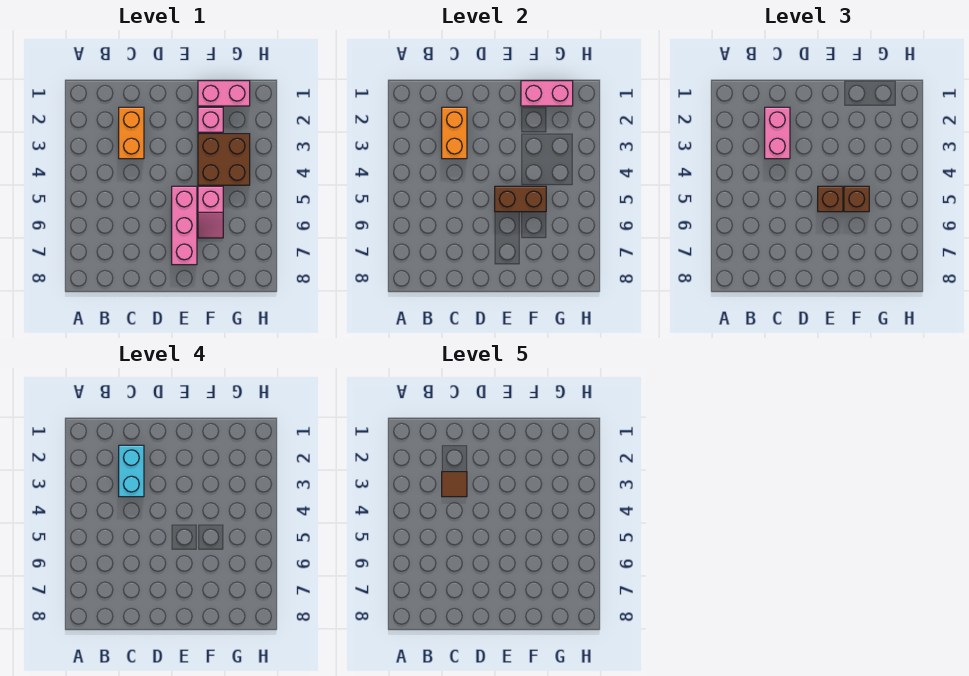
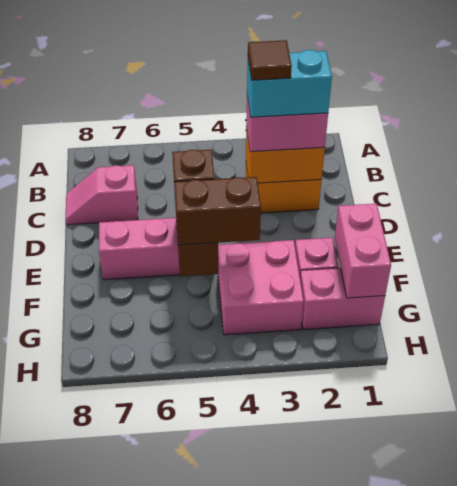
pink 1x2 brick [198,81,250,106] -> pink 1x2 brick turned to [300,268,385,329]
brown 2x2 brick [198,134,250,185] -> pink 2x2 brick [218,240,304,335]
pink 1x2 slope [198,186,223,238] -> pink 1x2 slope moved to [66,165,138,225]
brown 1x1 brick [844,186,869,212] -> brown 1x2 brick [174,177,261,245]

